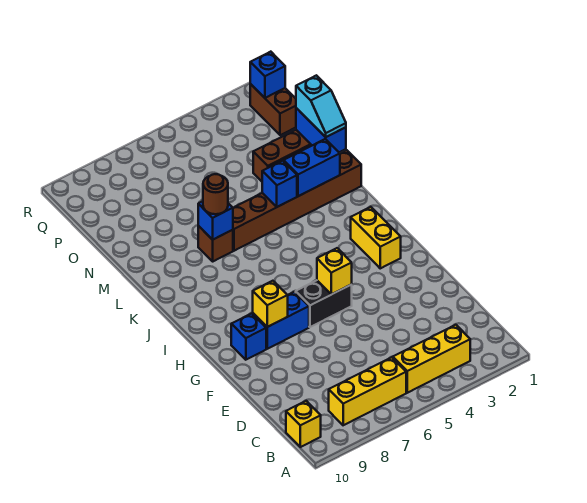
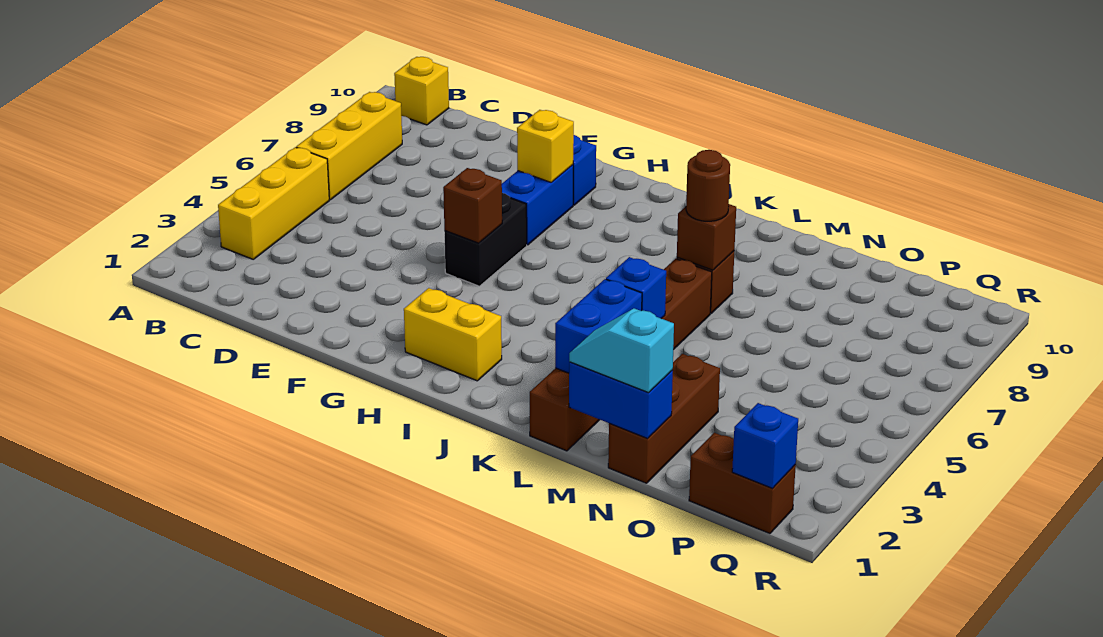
yellow 1x1 brick [317,248,352,294] -> brown 1x1 brick [443,168,502,243]
blue 1x1 brick [198,201,233,240] -> brown 1x1 brick [677,204,736,270]

